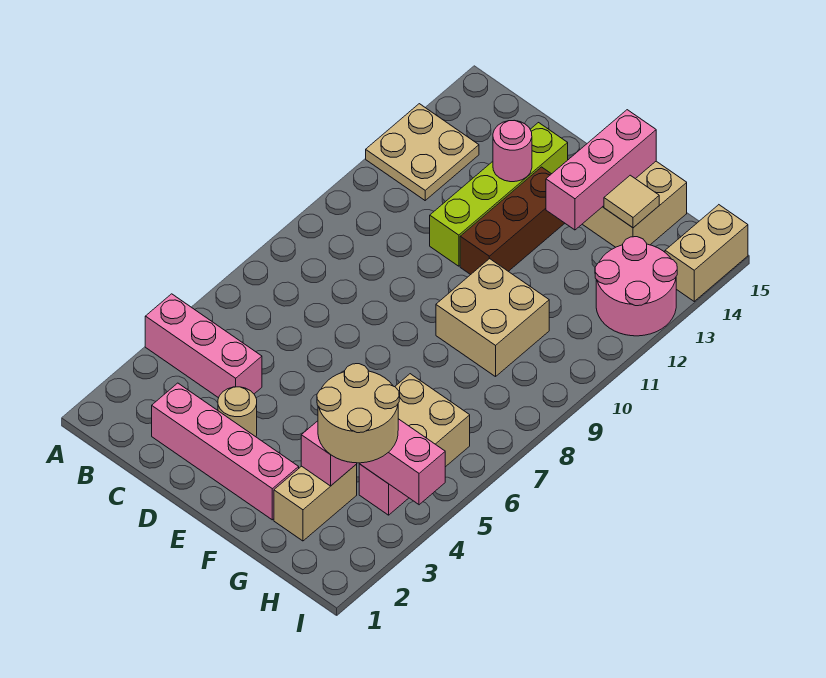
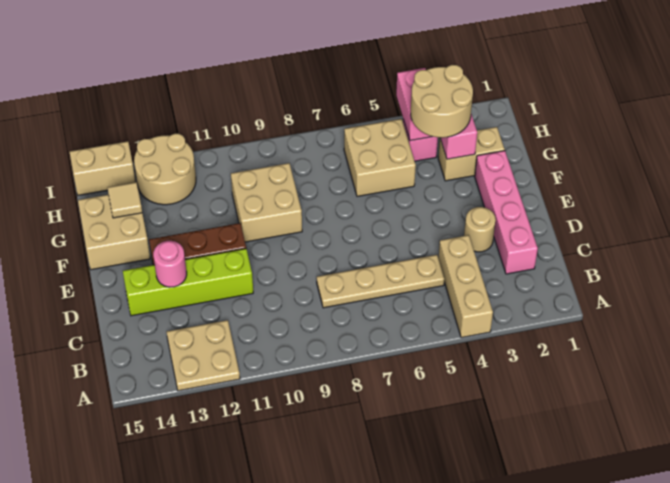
pink 1x3 brick [145,294,262,398] -> tan 1x3 brick [438,235,493,338]
none -> tan 1x4 plate [317,255,444,308]
pink 1x3 brick [546,110,656,230] -> none
pink 2x2 round brick [595,237,677,336] -> tan 2x2 round brick [134,134,196,205]

